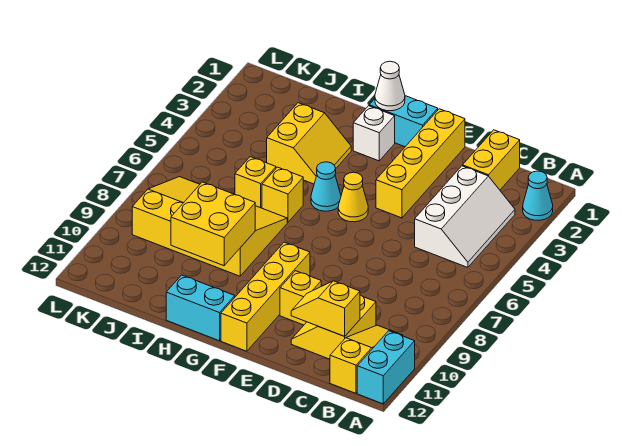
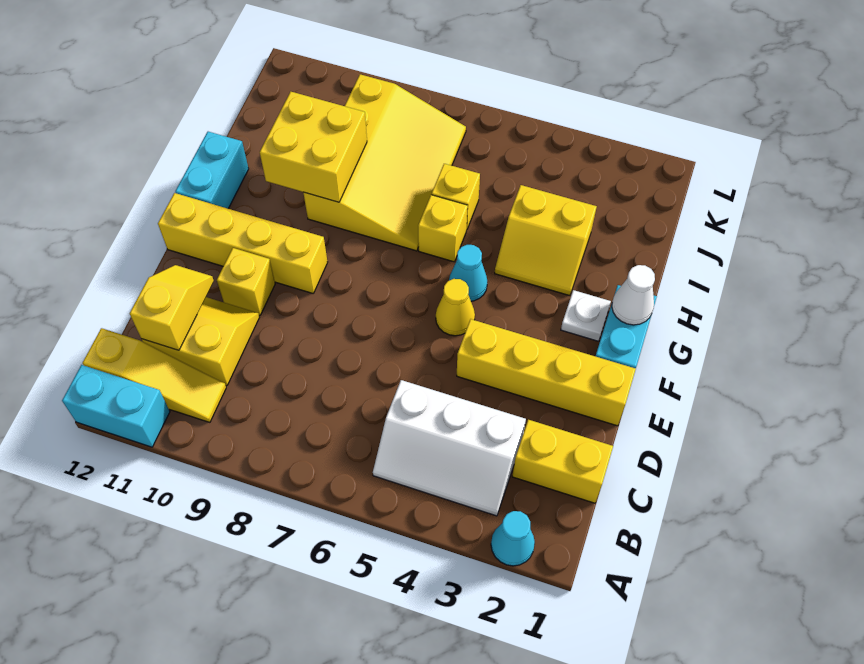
white 1x1 brick [353,106,395,161] -> white 1x1 plate [561,290,611,341]

